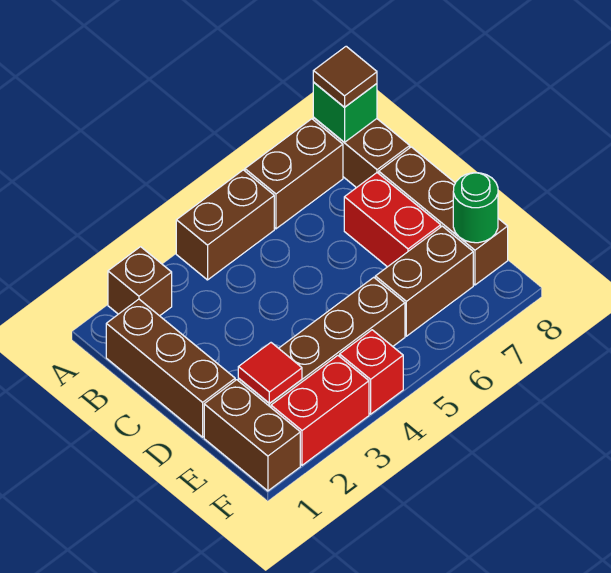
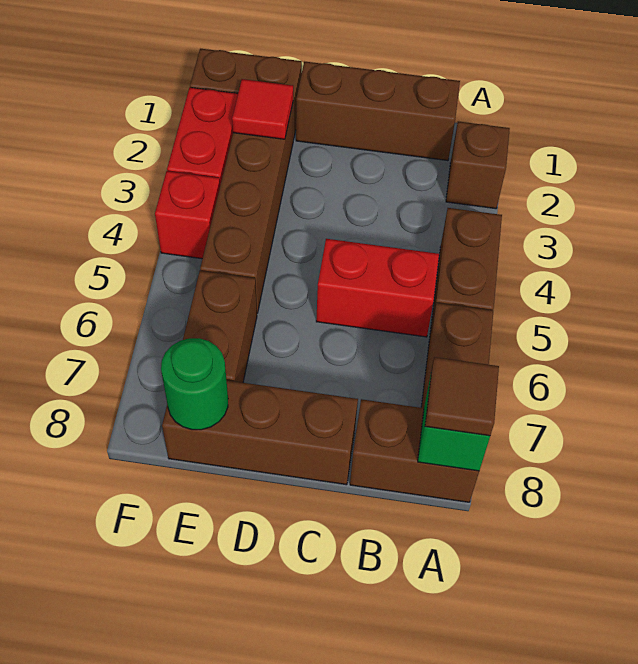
red 1x2 brick [344,173,441,267] -> red 1x2 brick moved to [316,239,439,337]

